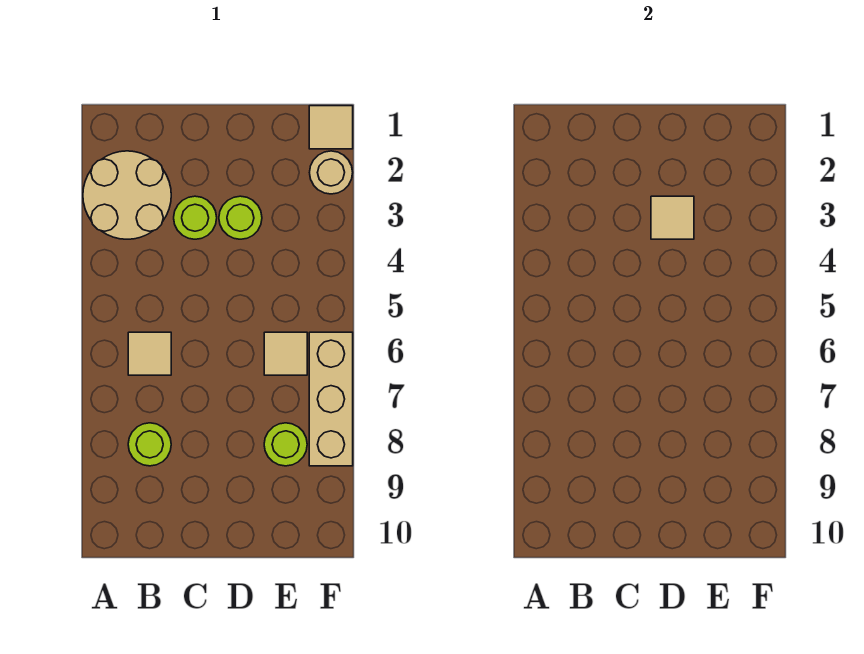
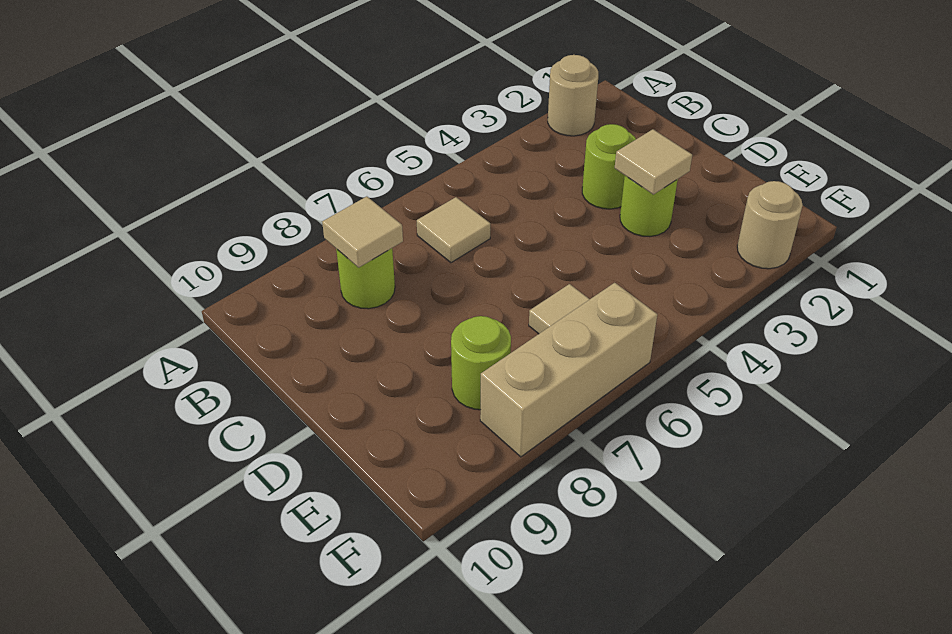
tan 2x2 round brick [83,151,171,239] -> tan 1x1 round brick [548,55,598,136]
tan 1x1 tile [309,106,353,149] -> tan 1x1 tile moved to [322,196,403,267]

